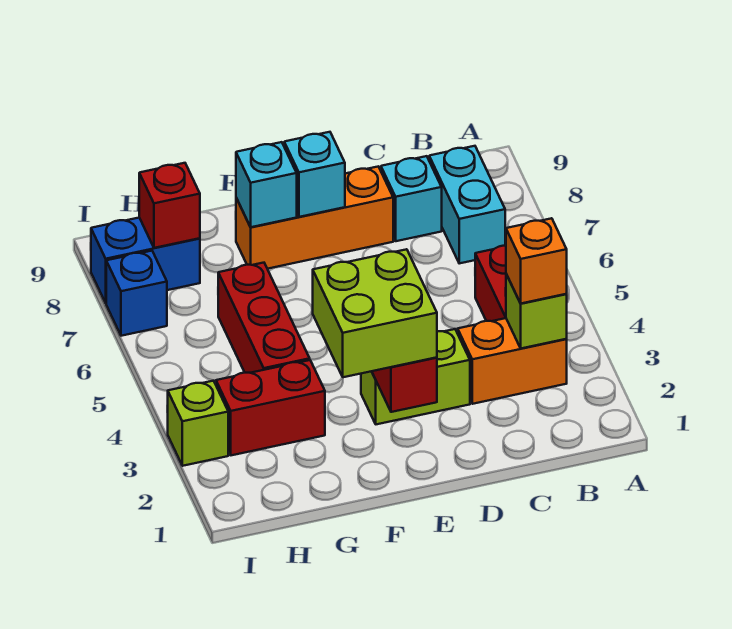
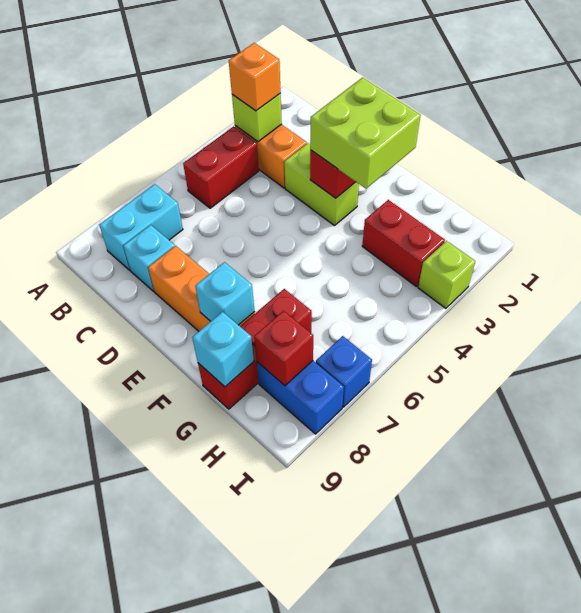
cyan 1x1 brick [284,132,345,217] -> cyan 1x1 brick moved to [192,312,254,387]
red 1x3 brick [218,263,310,373] -> red 1x3 brick moved to [198,289,312,409]

